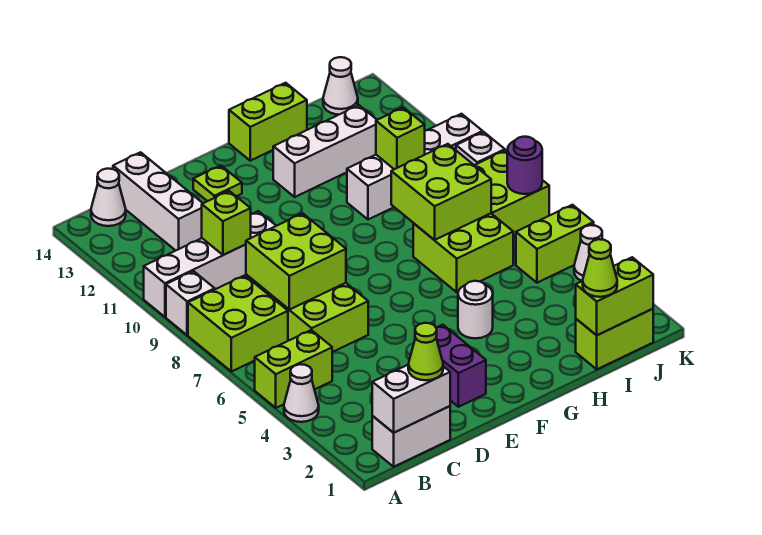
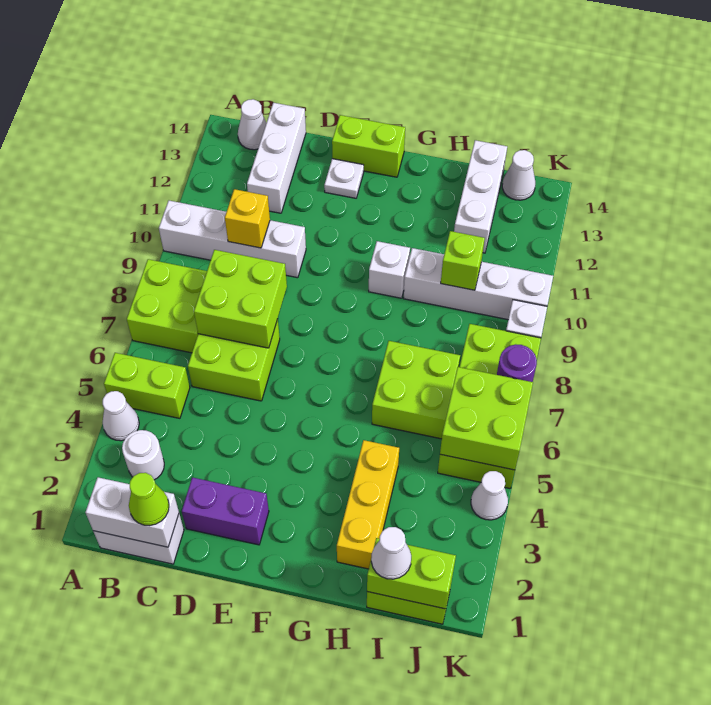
white 1x1 brick [166,271,215,335] -> white 1x1 brick moved to [369,241,410,298]
lime 1x1 brick [202,191,251,255] -> yellow 1x1 brick [225,189,270,248]
purple 1x2 brick [436,325,486,407] -> purple 1x2 brick turned to [182,477,269,545]
lime 1x1 plate [193,165,242,201] -> white 1x1 plate [324,159,364,198]
white 1x1 round brick [458,281,493,338] -> white 1x1 round brick moved to [122,430,164,480]
white 1x3 brick [273,105,377,197] -> white 1x3 brick turned to [454,140,507,253]
lime 1x2 brick [229,83,307,161] -> lime 1x2 brick moved to [332,115,405,177]
none -> yellow 1x3 brick [337,440,399,569]
lime 2x2 brick [391,144,491,240] -> lime 2x2 brick moved to [440,367,533,470]
lime 1x1 cone [583,239,617,297] -> white 1x1 cone [371,527,411,579]

